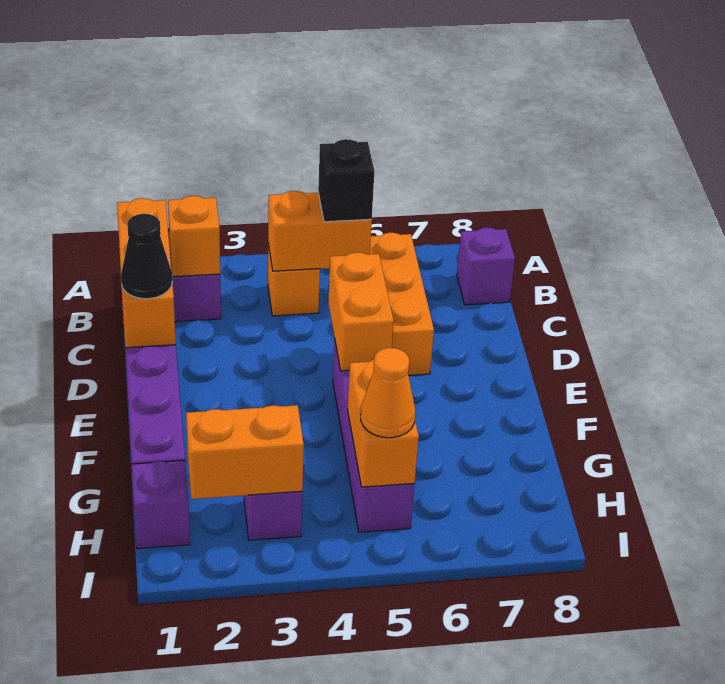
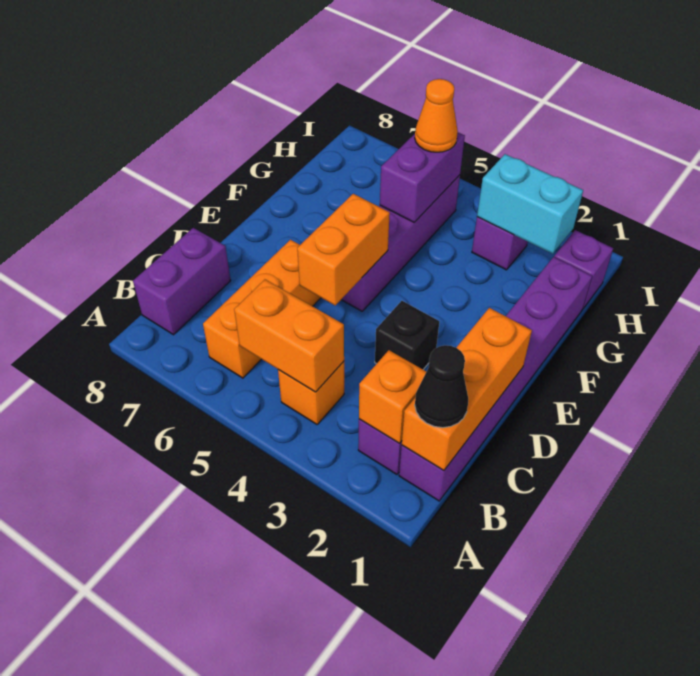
black 1x1 brick [318,139,374,222] -> black 1x1 brick moved to [375,301,439,369]
purple 1x1 brick [457,228,515,305] -> purple 1x2 brick [133,228,231,335]
black 1x1 cone [121,214,172,299] -> black 1x1 cone moved to [415,345,468,428]
orange 1x2 brick [348,360,419,487] -> purple 1x2 brick [380,133,465,222]
orange 1x2 brick [186,405,304,499] -> cyan 1x2 brick [477,154,583,254]

